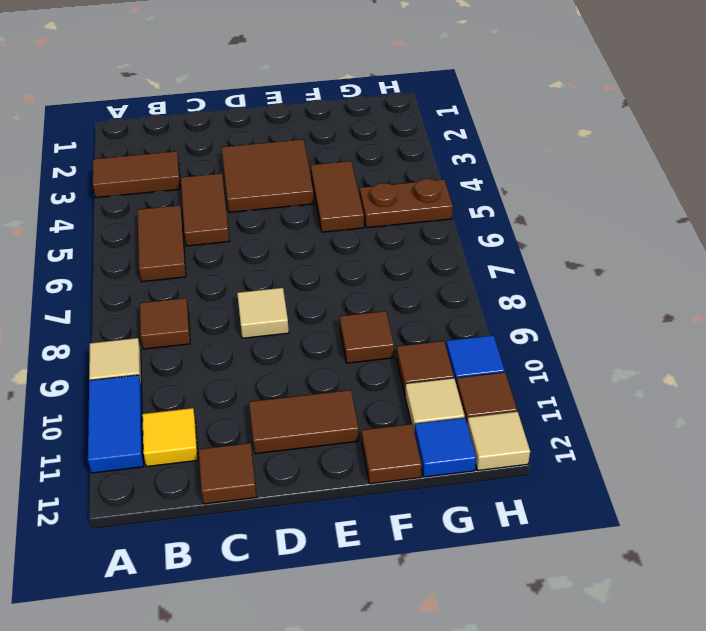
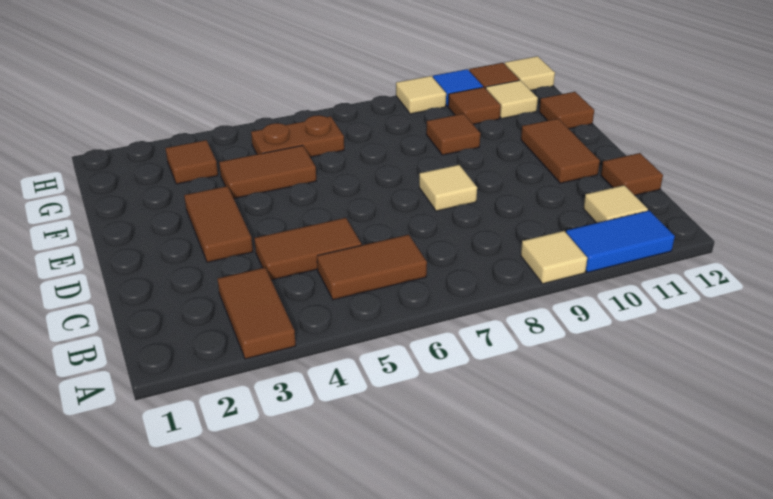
brown 1x1 tile [140,298,190,349] -> brown 1x1 tile moved to [165,140,218,184]
yellow 1x1 tile [142,408,198,467] -> tan 1x1 tile [583,185,648,223]
brown 2x2 tile [222,139,314,212] -> brown 1x2 tile [184,186,253,262]
brown 1x2 plate [360,179,453,228] -> brown 1x2 plate turned to [251,115,344,157]
blue 1x1 tile [415,418,476,477] -> none
none -> tan 1x1 tile [396,76,446,114]

